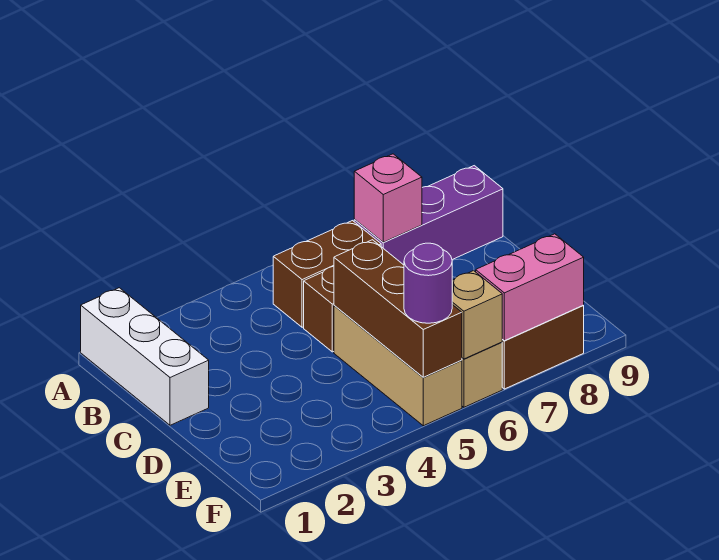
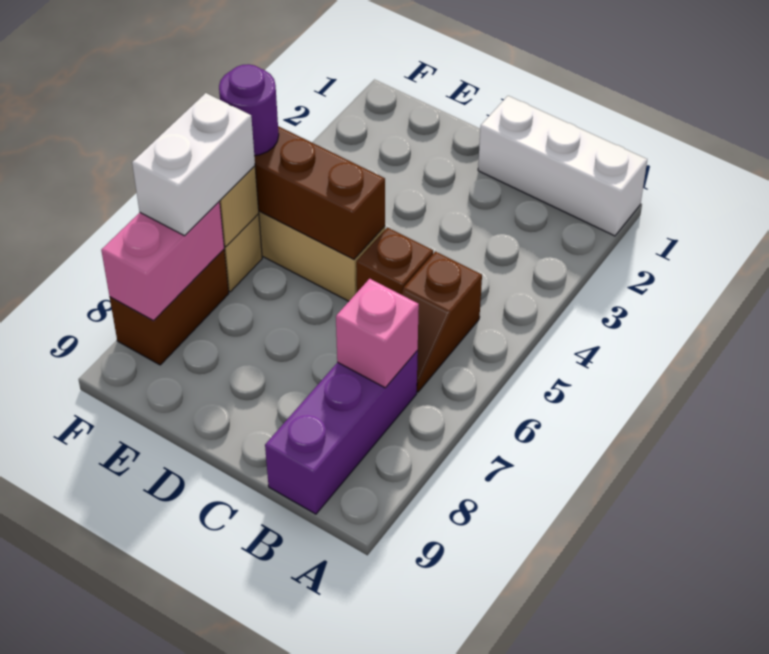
brown 1x2 brick [273,221,381,327] -> brown 1x2 slope [401,252,482,392]
none -> white 1x2 brick [132,93,255,236]

